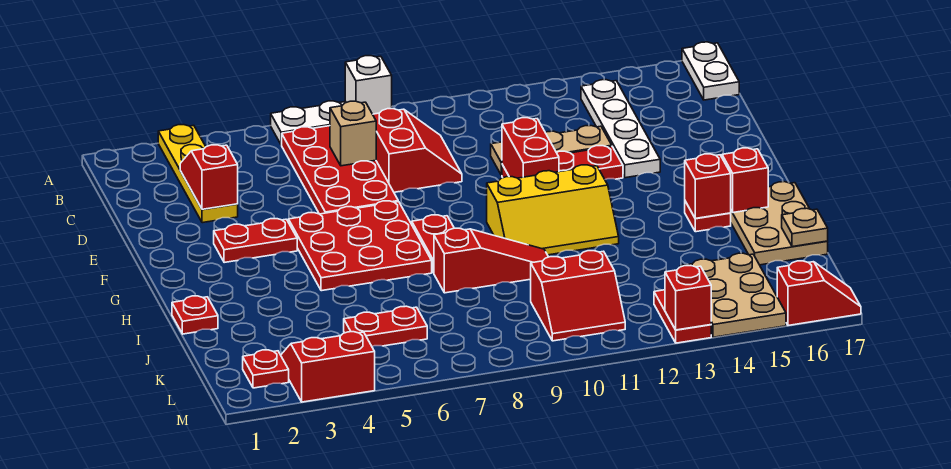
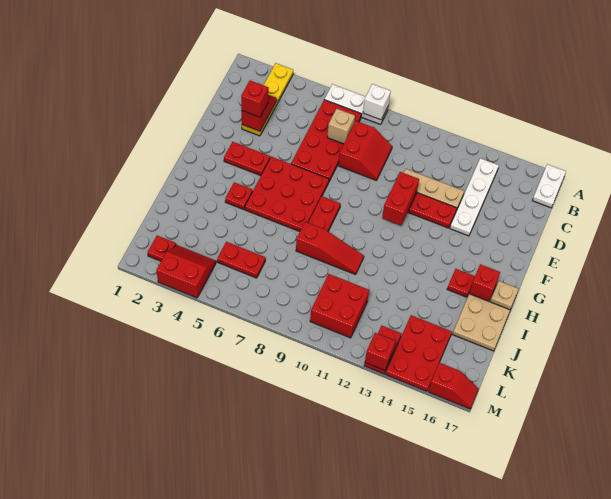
yellow 2x3 slope [487,165,619,255] -> none
red 1x1 brick [685,154,731,218] -> red 1x1 brick moved to [241,81,269,117]
red 1x1 plate [172,296,218,334] -> red 1x1 plate moved to [225,182,253,210]
tan 1x1 plate [782,208,828,247] -> tan 1x1 plate moved to [490,281,518,310]
red 2x2 slope [531,251,625,341] -> red 2x2 brick [310,274,369,338]
tan 2x3 plate [680,253,786,337] -> red 2x3 plate [385,315,452,391]

